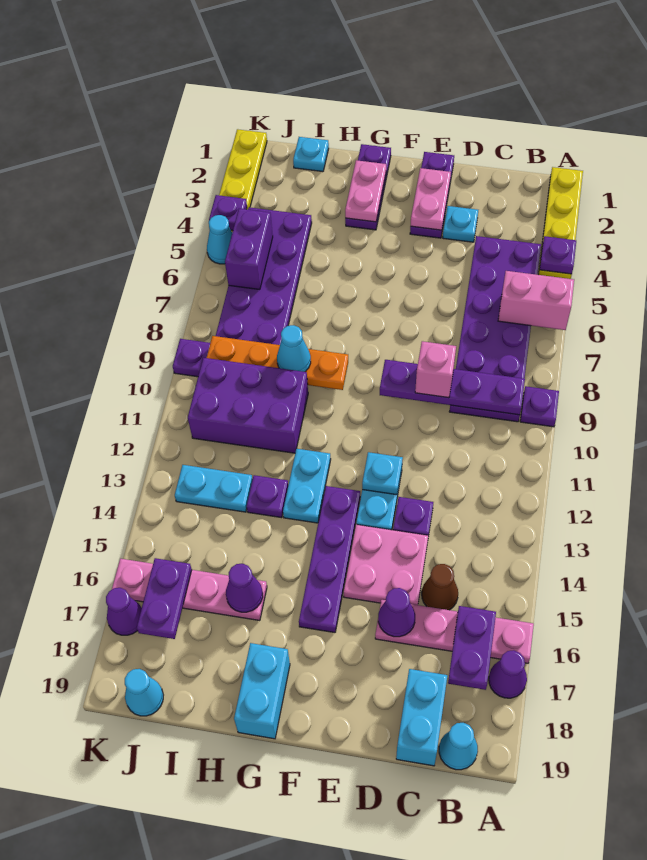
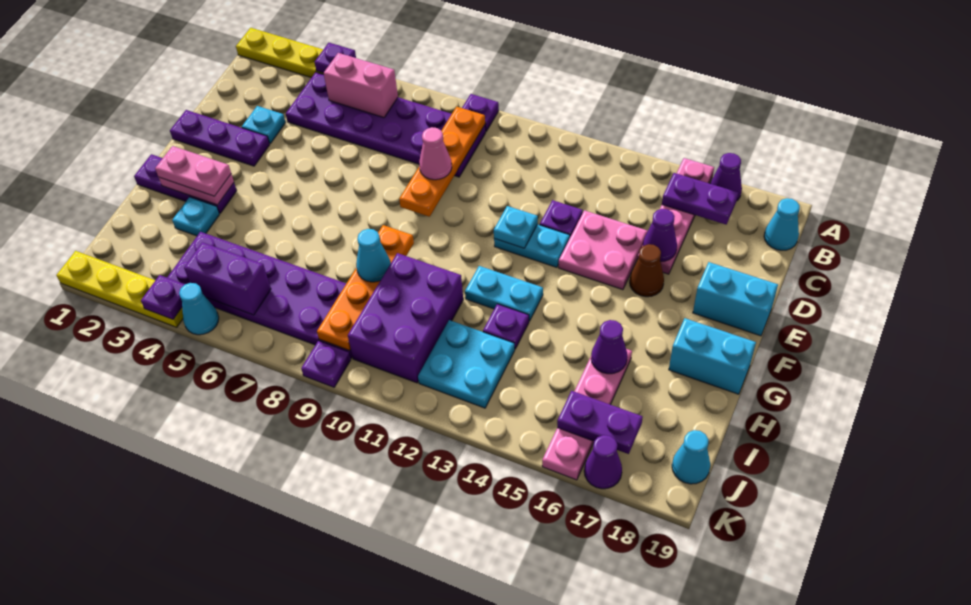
pink 1x2 brick [498,271,574,330] -> pink 1x2 brick turned to [323,53,398,118]
purple 1x4 plate [380,360,525,415] -> orange 1x4 plate [399,107,485,217]
brown 1x1 cone [422,564,458,610] -> brown 1x1 cone moved to [630,244,664,297]
cyan 1x2 brick [396,669,447,766] -> cyan 1x2 brick moved to [693,262,778,336]
pink 1x1 brick [415,341,456,398] -> pink 1x1 cone [419,127,452,180]
pink 1x2 plate [411,168,451,230] -> pink 1x2 plate moved to [155,146,231,196]
purple 1x4 plate [299,486,360,633] -> none
cyan 1x1 plate [293,137,329,172] -> cyan 1x1 plate moved to [172,197,219,236]
cyan 1x2 plate [175,465,253,512] -> cyan 2x2 plate [418,320,515,408]

